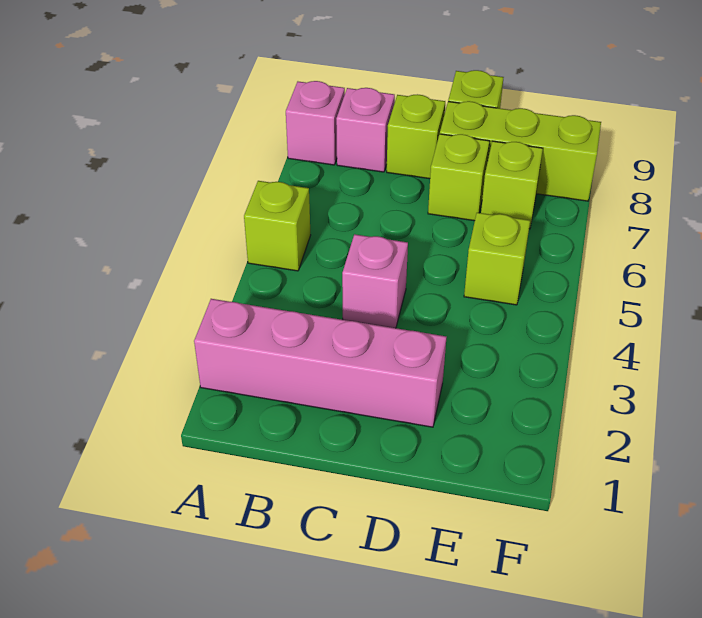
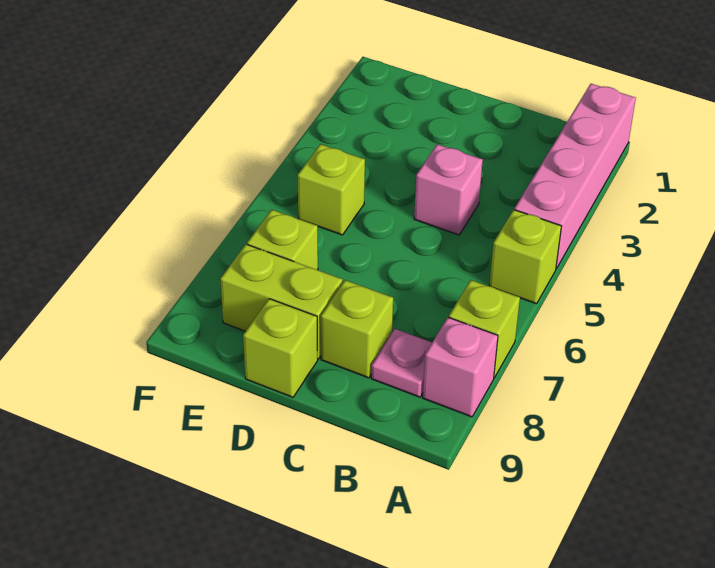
pink 1x4 brick [194,299,446,427] -> pink 1x4 brick turned to [514,84,636,269]
pink 1x1 brick [336,88,395,172] -> pink 1x1 plate [371,329,432,397]
lime 1x1 brick [428,134,489,221] -> lime 1x1 brick moved to [449,280,520,378]
lime 1x3 brick [440,101,601,201] -> lime 1x2 brick [220,244,343,359]

